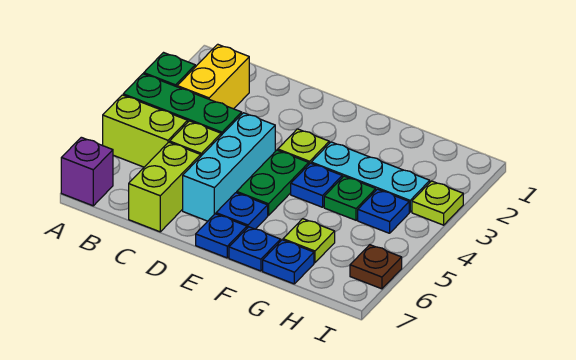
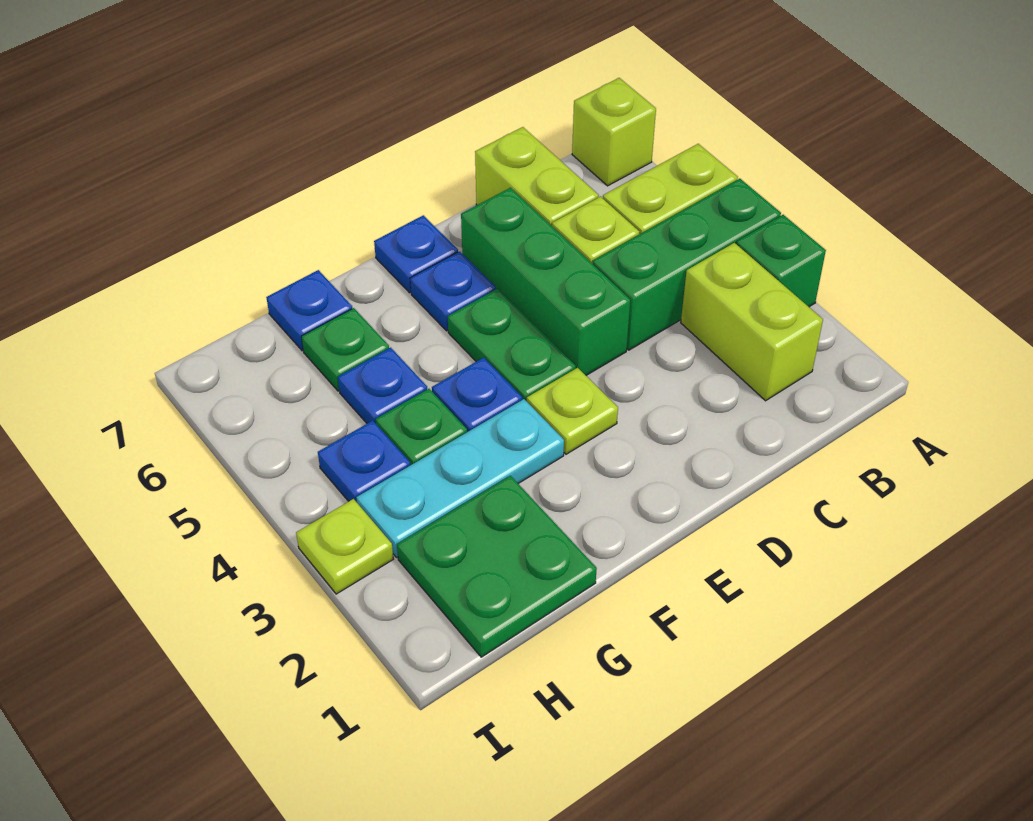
purple 1x1 brick [61,137,113,206] -> lime 1x1 brick [572,78,656,186]
yellow 1x2 brick [177,44,249,109] -> lime 1x2 brick [681,243,823,401]
cyan 1x3 brick [183,113,275,221] -> green 1x3 brick [461,188,630,375]
blue 1x1 plate [229,227,281,271] -> blue 1x1 plate moved to [338,348,427,423]
none -> green 2x2 plate [397,476,597,657]
lime 1x1 plate [283,219,335,263] -> green 1x1 plate [301,308,389,391]
brown 1x1 plate [350,245,402,289] -> none

